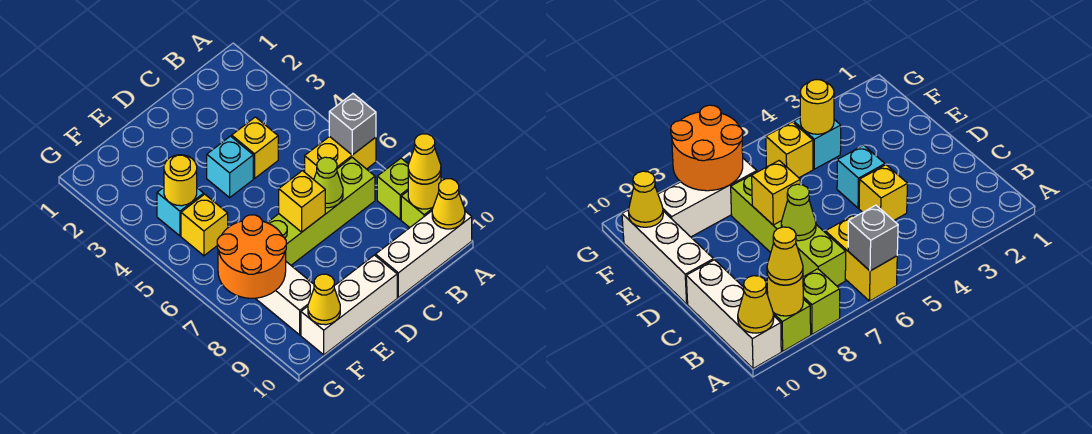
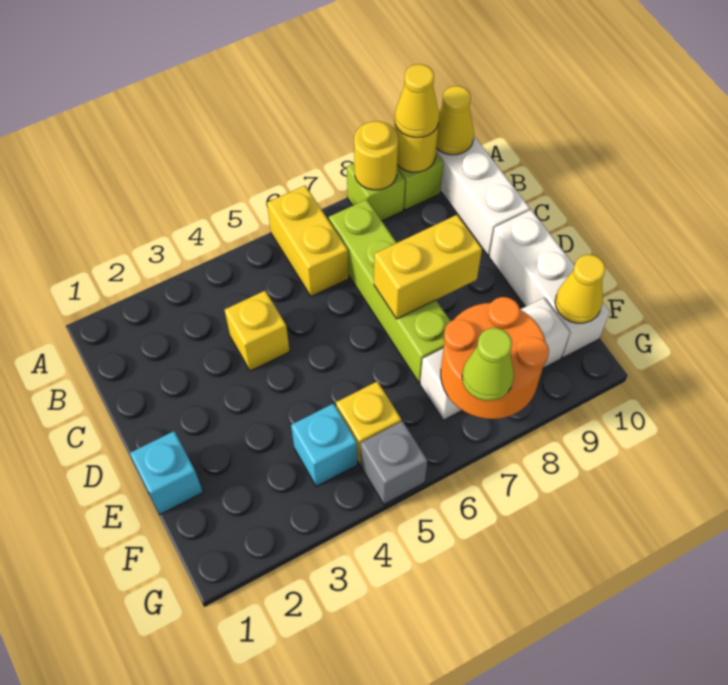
grey 1x1 brick [329,94,376,155] -> grey 1x1 brick moved to [360,421,427,504]
lime 1x1 cone [314,157,343,208] -> lime 1x1 cone moved to [462,328,514,401]
cyan 1x1 brick [207,136,253,197] -> cyan 1x1 brick moved to [130,431,203,514]
yellow 1x1 brick [279,171,325,232] -> yellow 1x2 brick [374,215,482,319]
yellow 1x1 round brick [164,155,197,206] -> yellow 1x1 round brick moved to [354,121,398,190]

